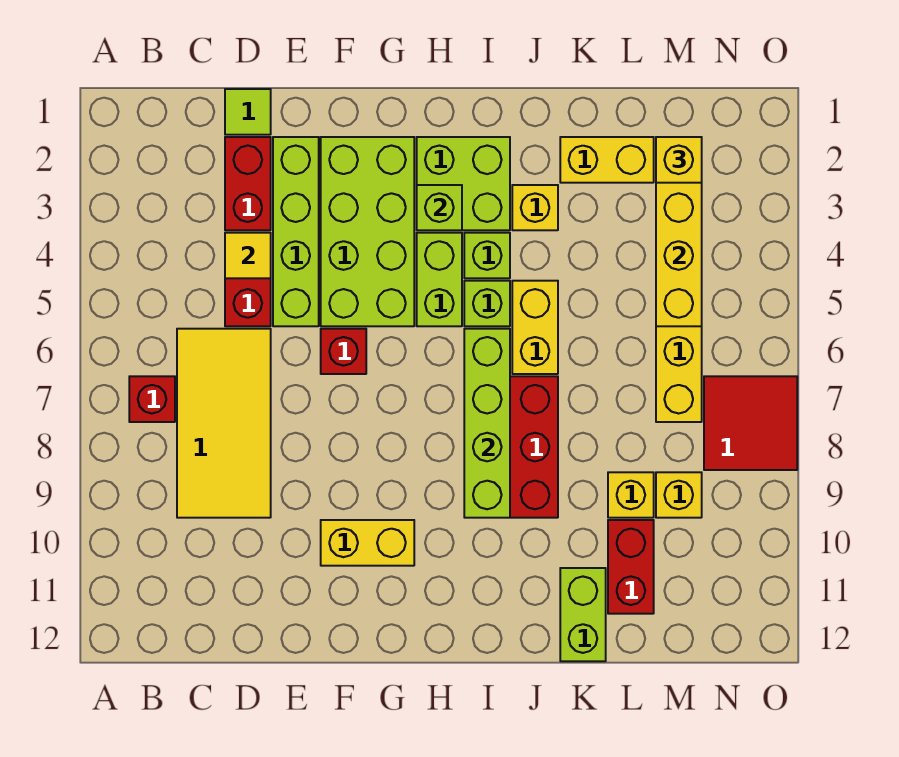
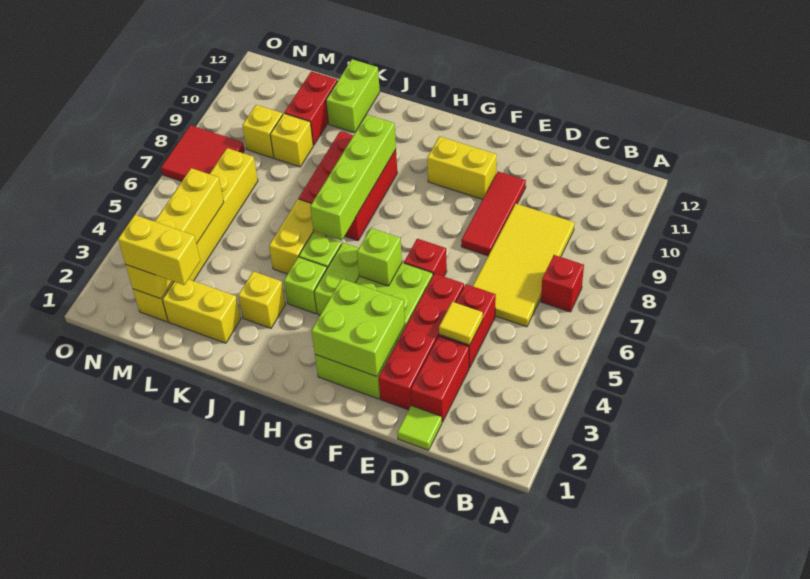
lime 1x4 brick [273,137,319,326] -> red 1x4 brick [379,274,464,410]
none -> red 1x3 tile [461,171,526,256]
lime 2x2 brick [417,137,510,230] -> lime 2x2 brick moved to [311,279,405,377]
lime 1x1 brick [417,185,462,230] -> lime 1x1 brick moved to [357,228,402,286]
yellow 1x1 brick [656,137,702,183] -> yellow 1x2 brick [118,215,200,285]

